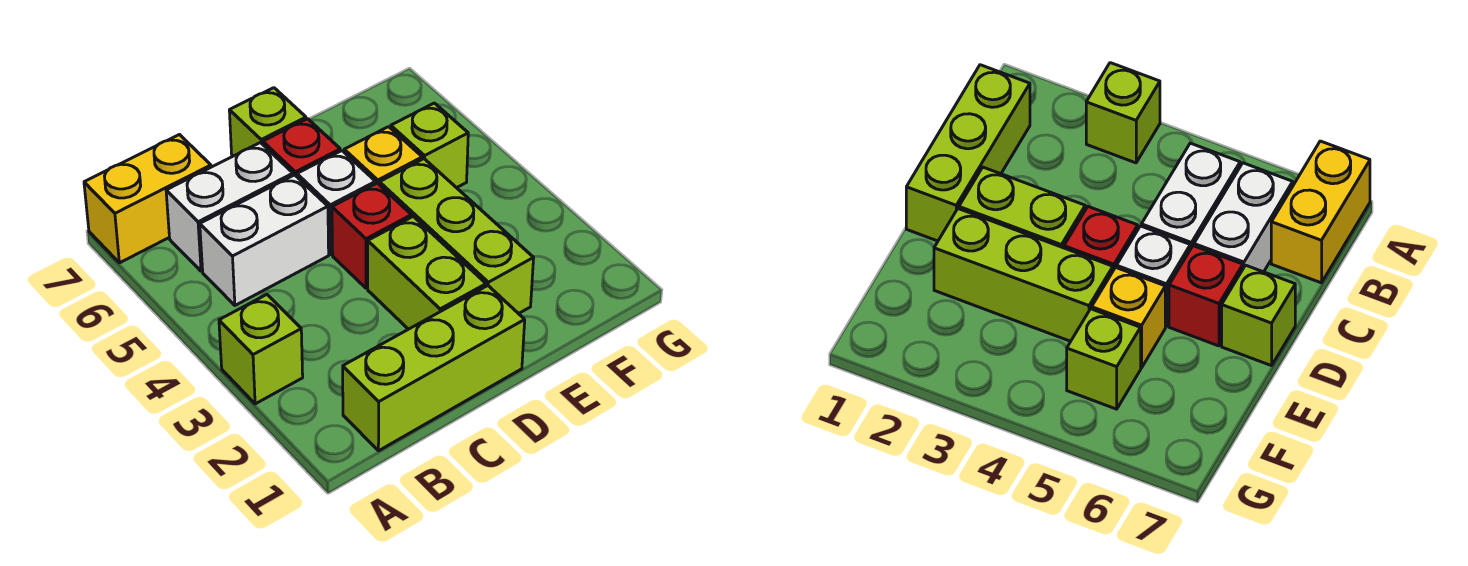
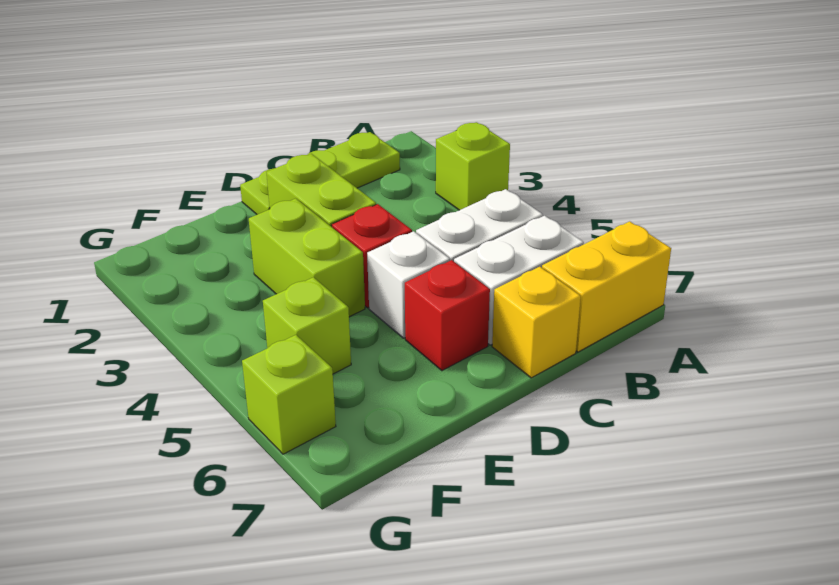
lime 1x3 brick [343,286,525,451] -> lime 1x3 plate [240,132,400,215]
lime 1x1 brick [229,88,306,157] -> lime 1x1 brick moved to [242,335,336,454]
lime 1x3 brick [379,159,534,314] -> lime 1x2 brick [249,198,365,317]
yellow 1x1 brick [344,127,422,184] -> yellow 1x1 brick moved to [492,267,581,378]

